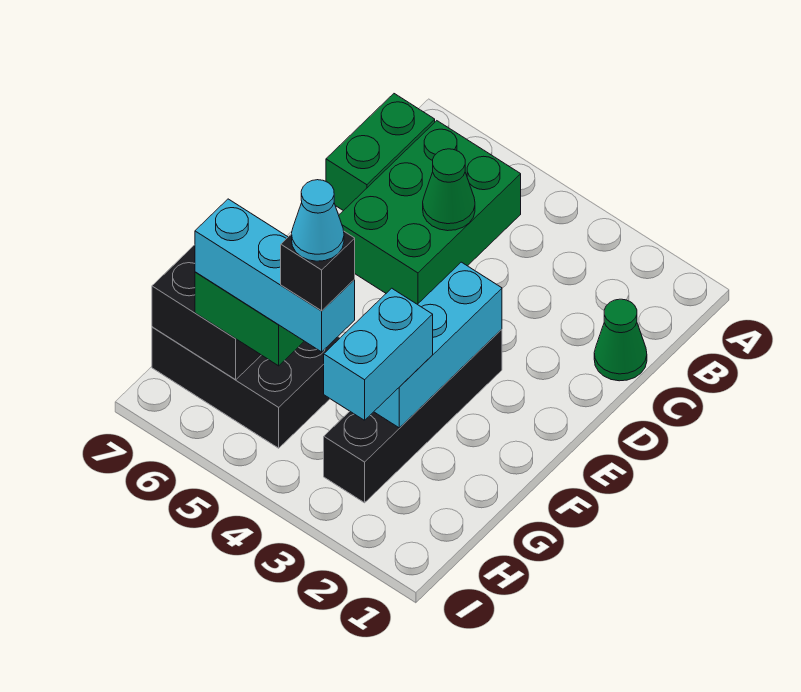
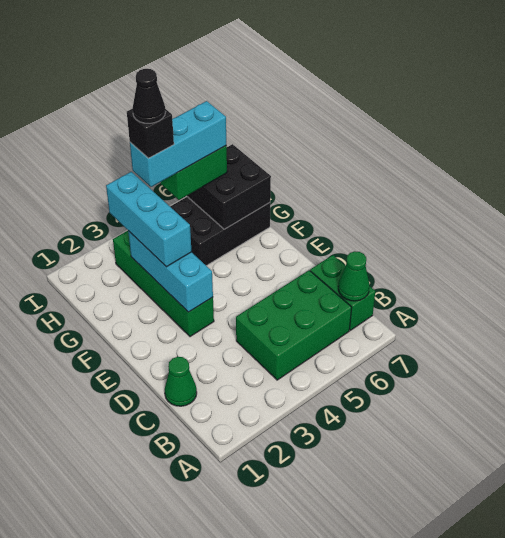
green 2x3 brick [339,121,521,304] -> green 2x3 brick turned to [236,270,352,380]
green 1x1 cone [423,149,475,231] -> green 1x1 cone moved to [338,251,369,301]
black 1x4 brick [324,329,502,503] -> green 1x4 brick [113,231,214,337]
cyan 1x2 brick [324,288,433,420] -> cyan 1x3 brick [106,172,192,267]
cyan 1x1 cone [292,180,344,261] -> black 1x1 cone [133,69,165,123]

